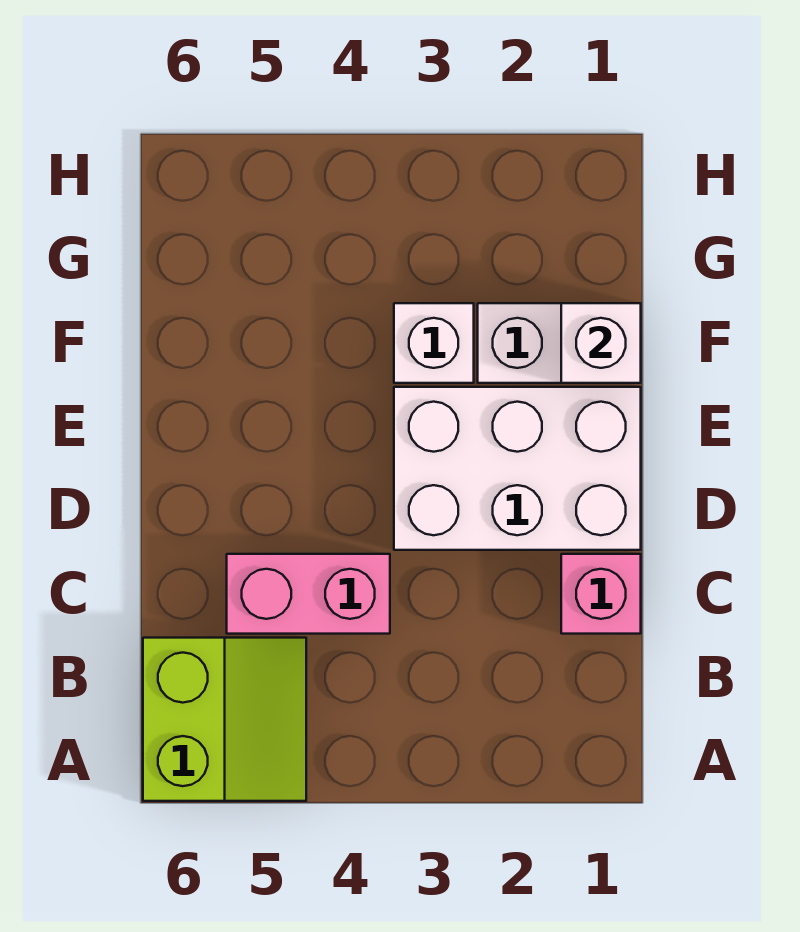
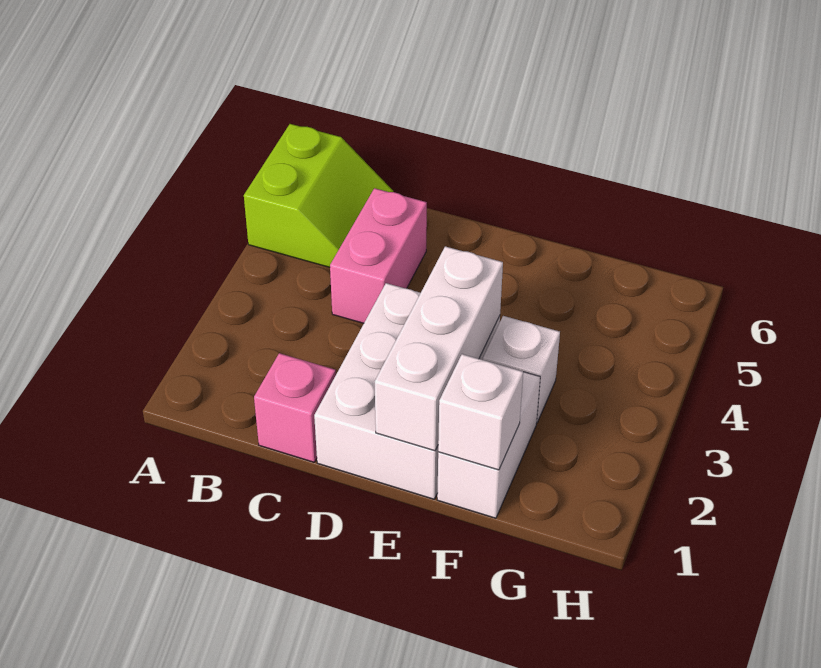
lime 2x2 slope [143,638,306,801] -> lime 2x2 slope turned to [244,124,393,267]
none -> white 1x3 brick [375,246,503,451]

